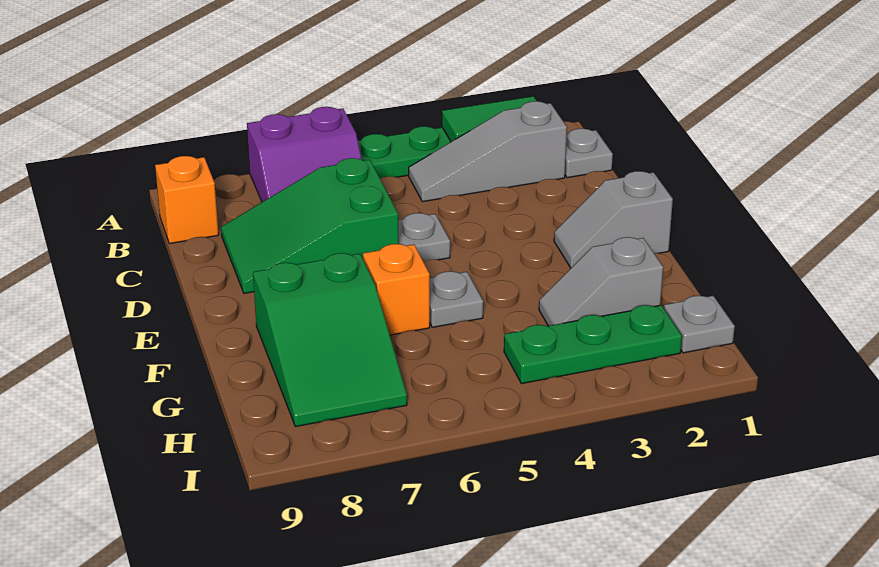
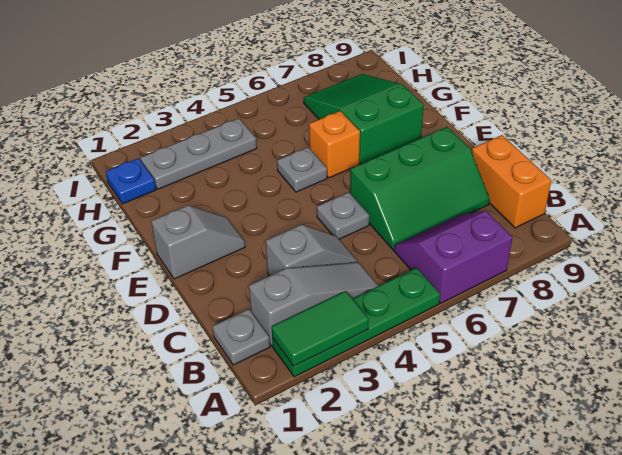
orange 1x1 brick [155,156,219,244] -> orange 1x2 brick [472,135,551,228]
green 2x3 slope [221,158,399,293] -> green 2x3 slope turned to [350,127,490,250]
grey 1x2 slope [539,237,663,326] -> grey 1x2 slope moved to [266,225,357,276]
grey 1x1 plate [664,296,735,353] -> blue 1x1 plate [106,158,156,204]
green 1x3 plate [504,305,682,384] -> grey 1x3 plate [141,118,257,189]

